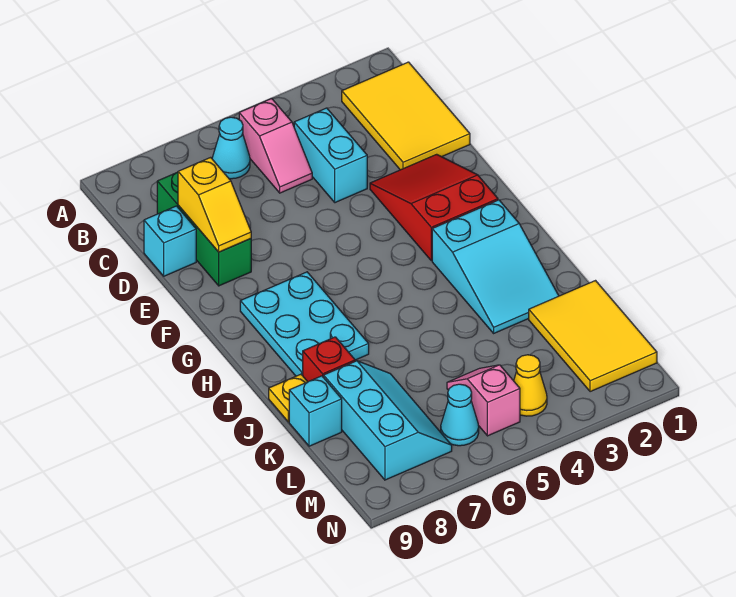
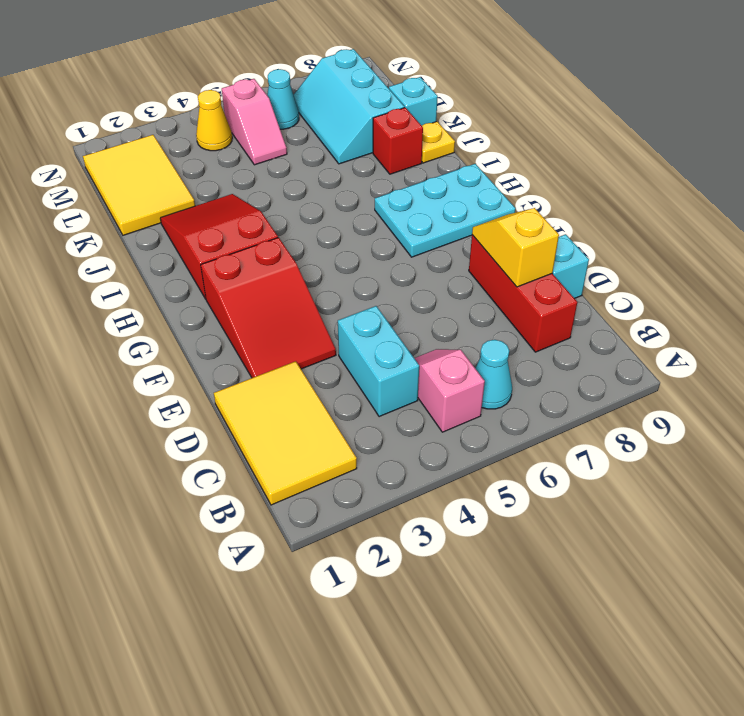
green 1x3 brick [157,172,251,286] -> red 1x3 brick [469,235,577,352]
cyan 2x3 plate [240,272,369,376] -> cyan 2x3 plate turned to [375,164,516,257]
cyan 2x3 slope [432,200,559,333] -> red 2x3 slope [160,194,278,299]

